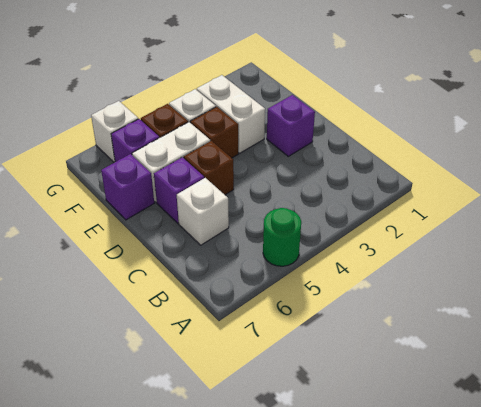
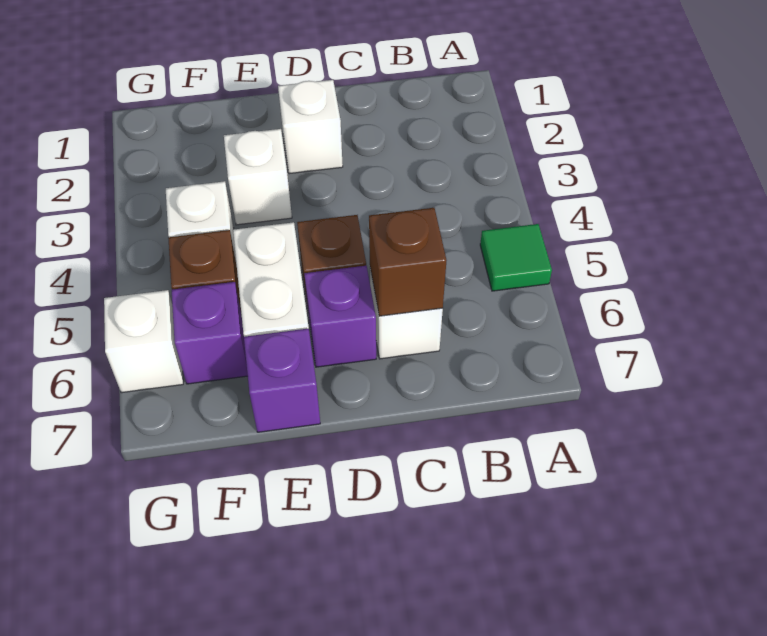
green 1x1 round brick [263,208,301,266] -> green 1x1 tile [480,224,552,291]
purple 1x1 brick [267,95,315,156] -> white 1x1 brick [278,80,343,174]
white 1x2 brick [197,75,265,153] -> white 1x1 brick [224,129,292,225]
brown 1x1 brick [190,107,238,158] -> brown 1x1 brick moved to [369,208,447,316]

